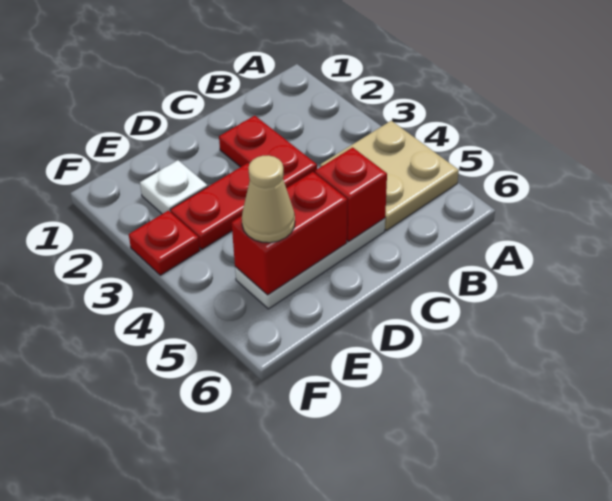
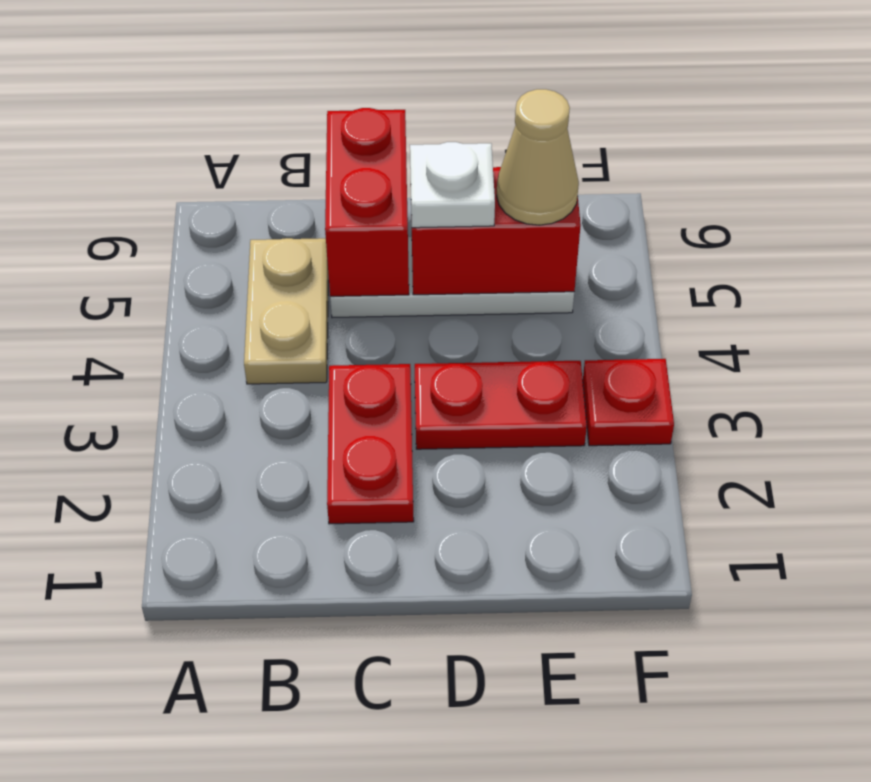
tan 2x2 plate [320,121,459,230] -> tan 1x2 plate [244,238,328,384]
red 1x1 brick [315,147,387,241] -> red 1x2 brick [325,108,409,296]
white 1x1 plate [140,160,207,214] -> white 1x1 plate moved to [410,142,495,228]

